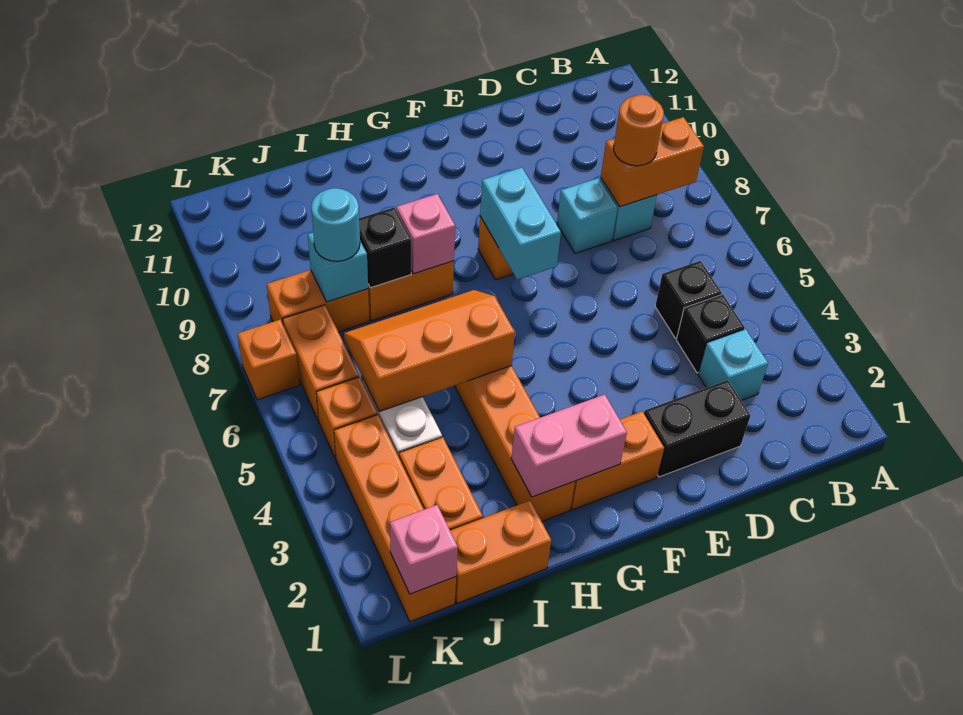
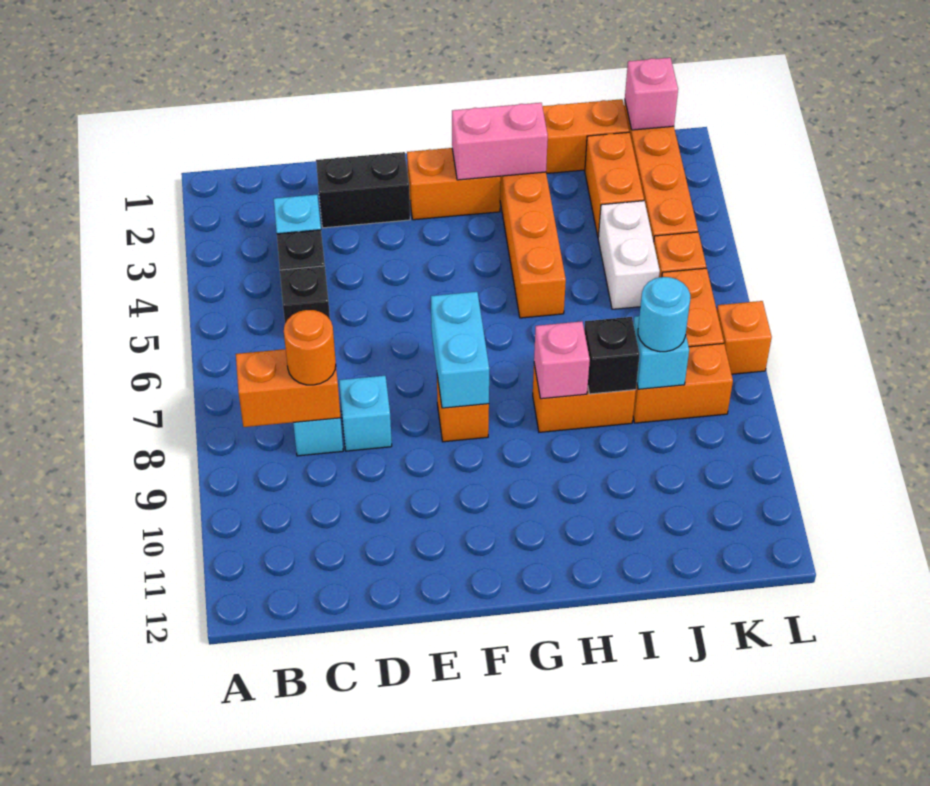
orange 2x3 slope [344,290,515,411] -> none

